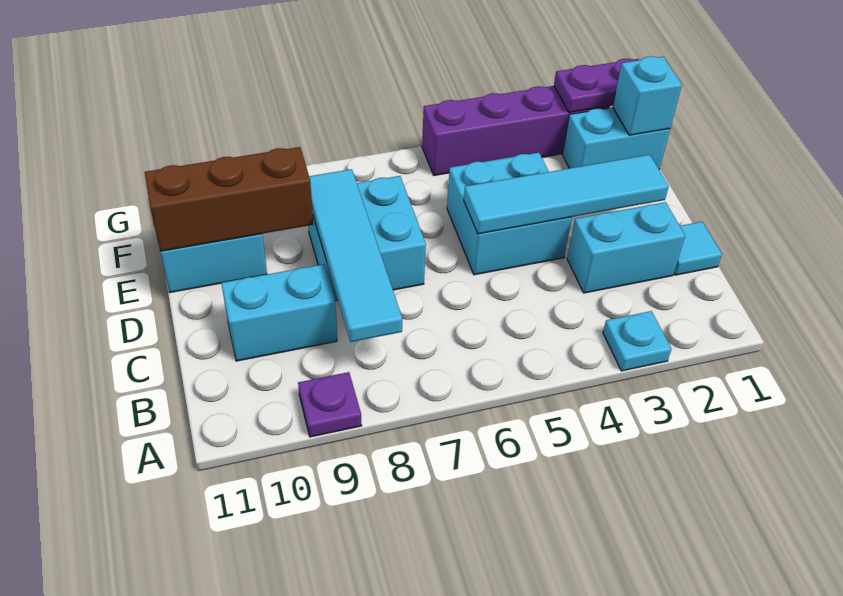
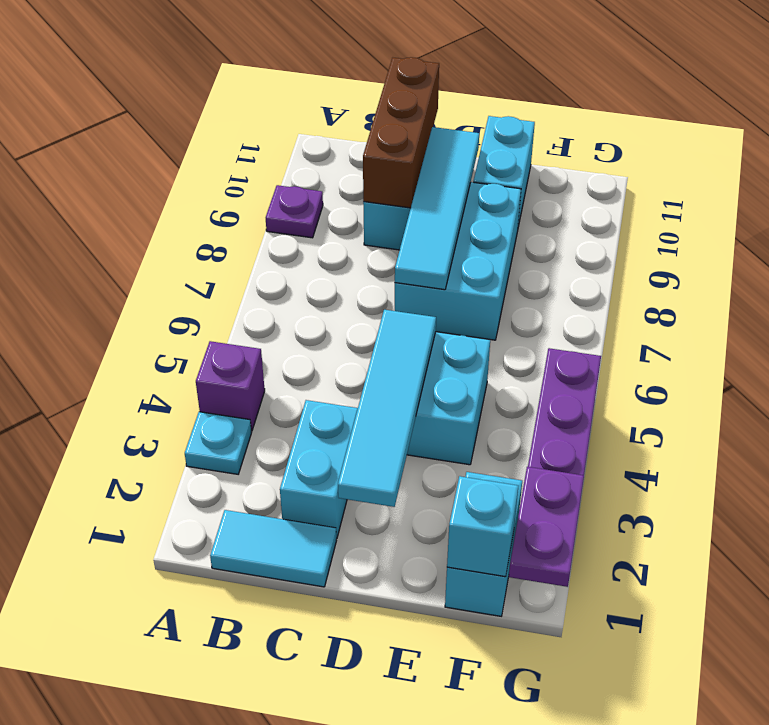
none -> purple 1x1 brick [196,341,265,431]
cyan 1x4 tile [309,169,402,342] -> cyan 1x4 tile turned to [395,127,479,290]
cyan 1x1 tile [674,222,722,275] -> cyan 1x2 tile [210,510,337,587]
cyan 2x2 brick [308,176,426,301] -> cyan 2x3 brick [395,182,521,340]
brown 1x3 brick [145,147,313,252] -> brown 1x3 brick moved to [363,57,439,208]

